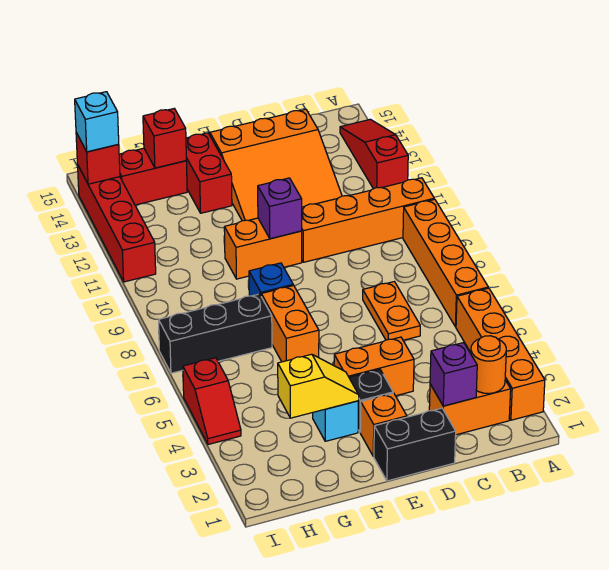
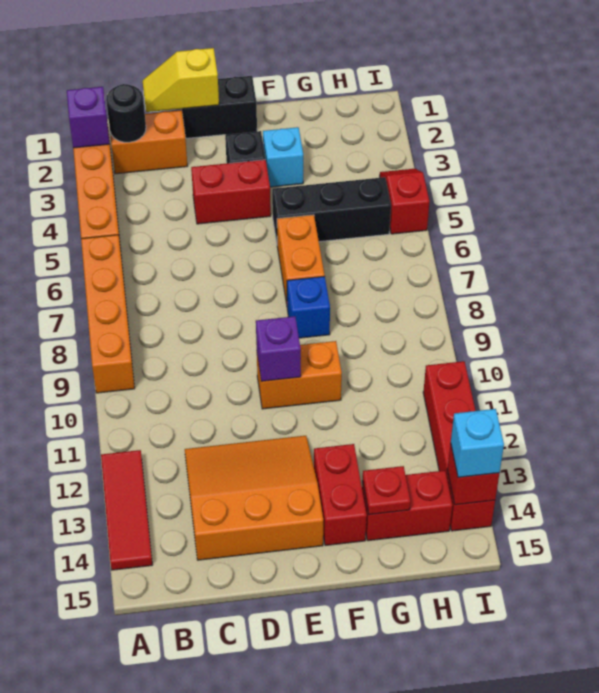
orange 1x4 brick [302,178,434,262] -> none
red 1x3 slope [340,119,408,189] -> red 1x3 tile [101,450,152,570]
orange 1x1 round brick [471,336,506,394] -> black 1x1 round brick [106,84,146,142]
purple 1x1 brick [430,343,477,406] -> purple 1x1 brick moved to [67,87,109,148]
orange 1x2 plate [363,282,420,340] -> none
orange 1x2 brick [334,337,414,396] -> red 1x2 brick [191,160,271,224]
orange 1x1 brick [360,393,407,456] -> none
yellow 1x2 slope [278,354,359,418] -> yellow 1x2 slope moved to [143,48,219,112]
black 1x3 brick [159,294,272,373] -> black 1x3 brick moved to [272,177,391,242]
red 1x1 brick [143,109,186,168] -> red 1x1 plate [363,466,410,515]

